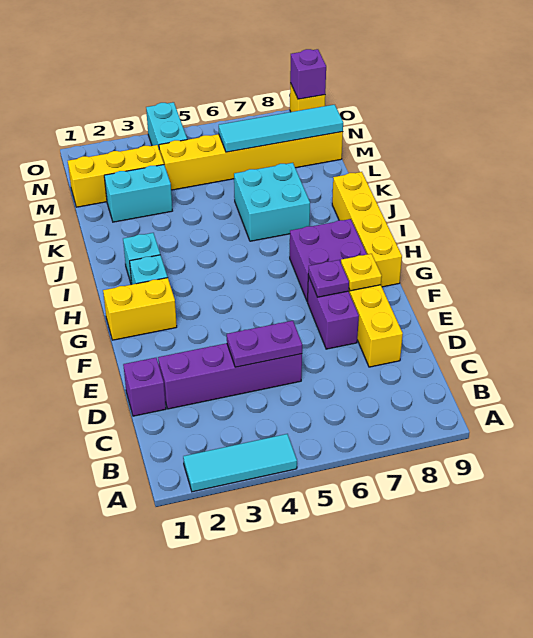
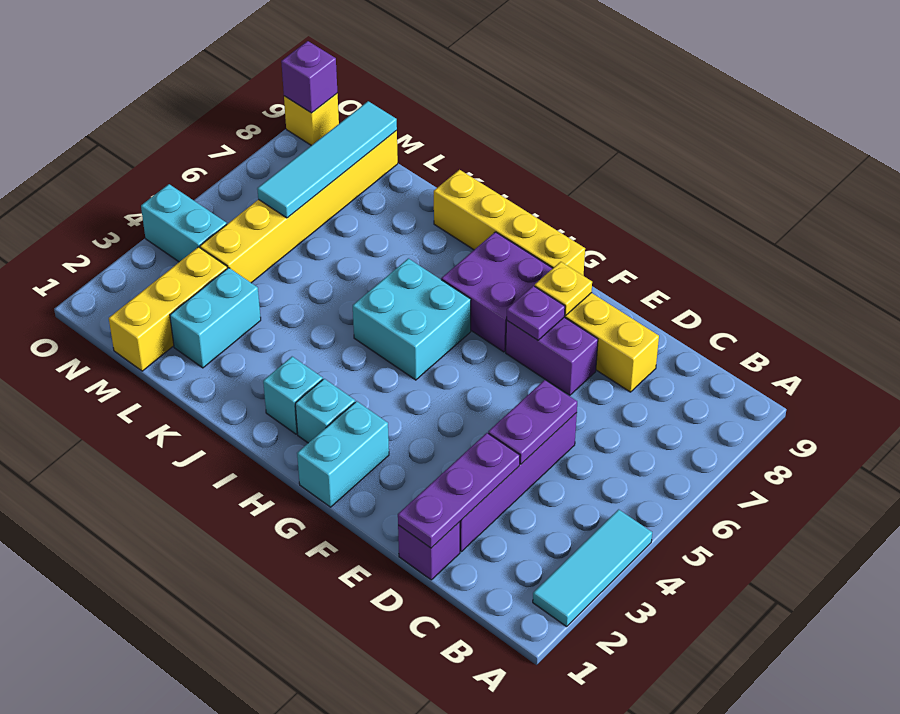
none -> purple 1x3 plate [398,433,520,548]
yellow 1x2 brick [103,278,177,340] -> cyan 1x2 brick [297,401,389,507]
cyan 2x2 brick [234,163,310,241] -> cyan 2x2 brick moved to [353,258,471,380]

